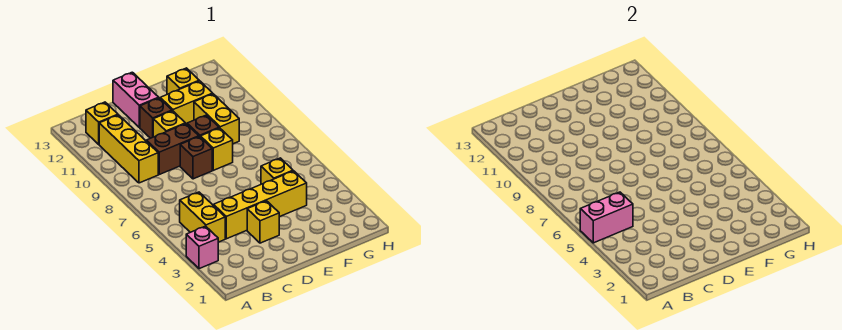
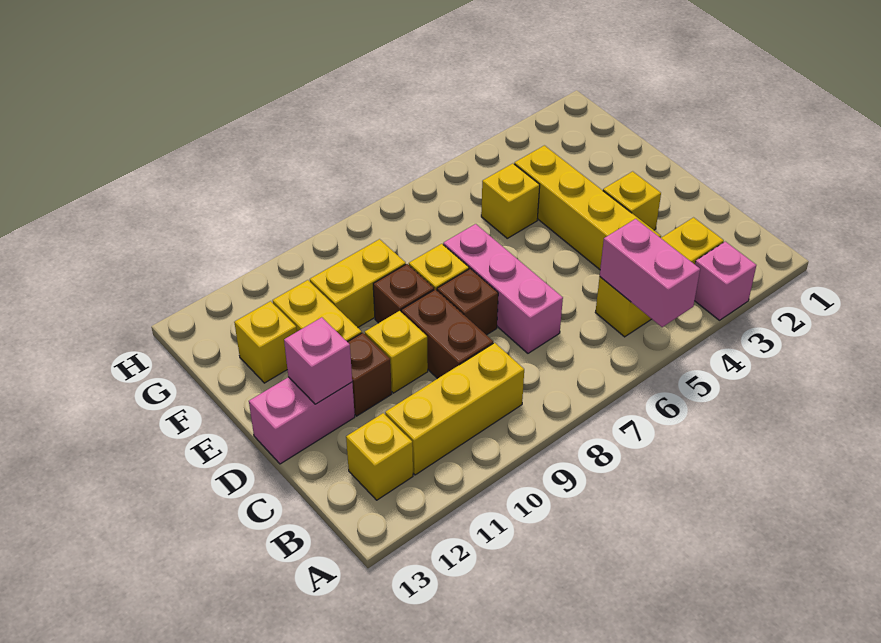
yellow 1x2 brick [180,192,225,242] -> yellow 1x3 brick [595,218,724,337]
none -> pink 1x3 brick [443,224,563,353]
none -> pink 1x1 brick [284,317,352,404]

